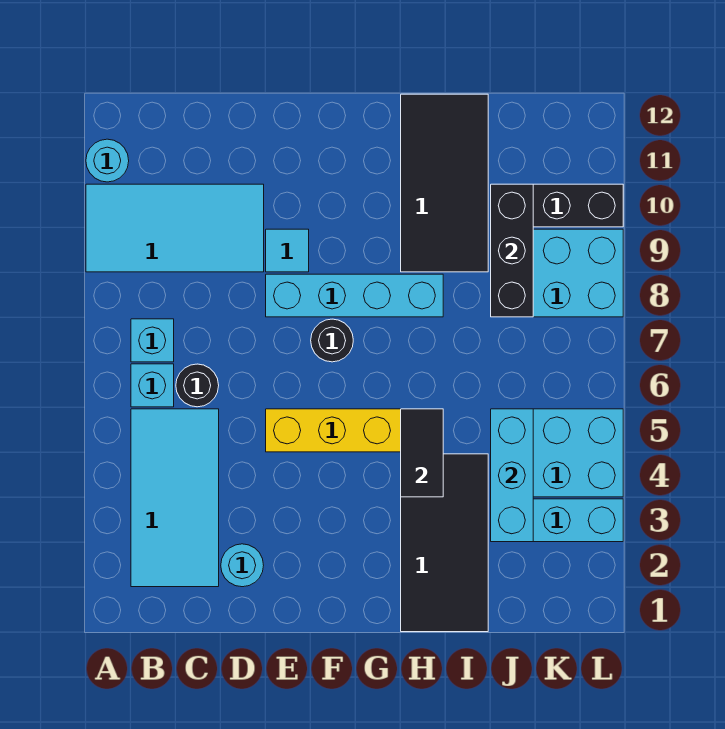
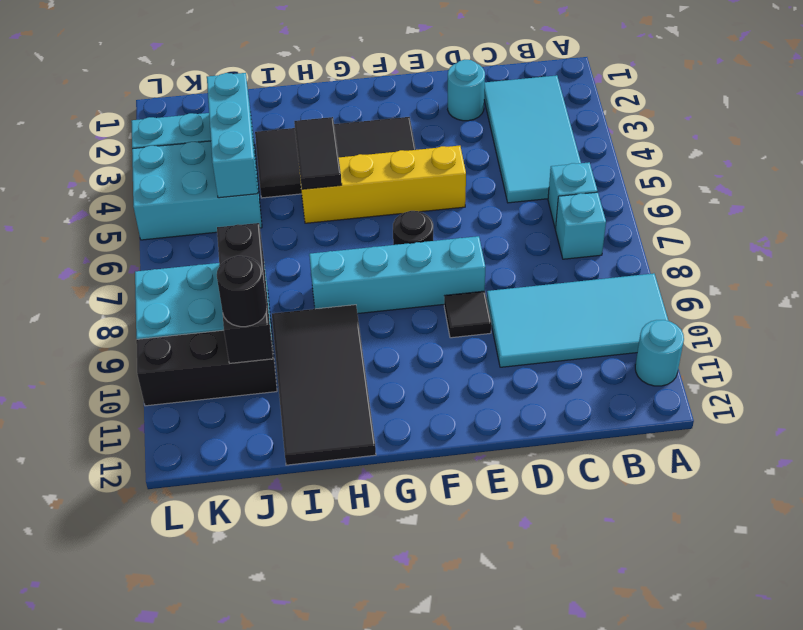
black 1x1 round brick [176,364,219,407] -> black 1x1 round brick moved to [217,256,267,327]
cyan 1x1 tile [266,229,309,272] -> black 1x1 tile [444,291,491,338]
black 2x4 tile [401,454,488,632] -> black 2x4 tile turned to [255,117,416,198]

